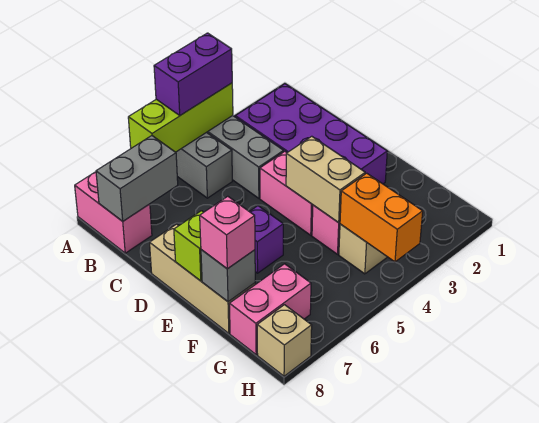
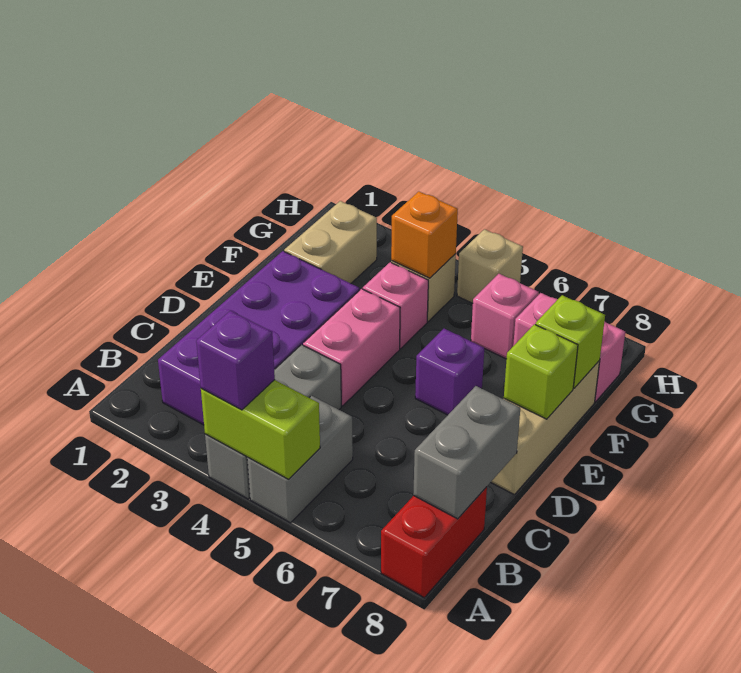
lime 1x3 brick [128,83,233,152] -> lime 1x2 brick [201,380,320,480]
purple 1x2 brick [154,33,232,115] -> purple 1x1 brick [196,311,275,410]
pink 1x2 brick [75,172,152,253] -> red 1x2 brick [381,487,487,598]
grey 1x2 brick [96,136,178,221] -> grey 1x2 brick turned to [413,386,520,519]
tan 1x2 brick [286,136,365,223] -> tan 1x2 brick moved to [284,201,377,283]
grey 1x1 brick [201,250,255,302] -> lime 1x1 brick [535,295,605,388]
pink 1x1 brick [200,196,255,269] -> pink 1x1 brick moved to [471,274,539,359]
orange 1x2 brick [340,173,423,262] -> orange 1x1 brick [391,192,458,278]
tan 1x1 brick [257,305,312,376] -> tan 1x1 brick moved to [457,229,523,303]

